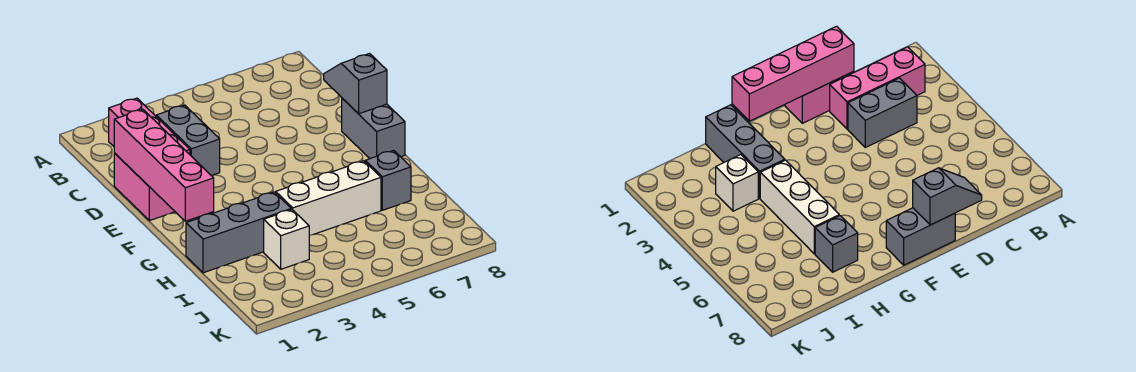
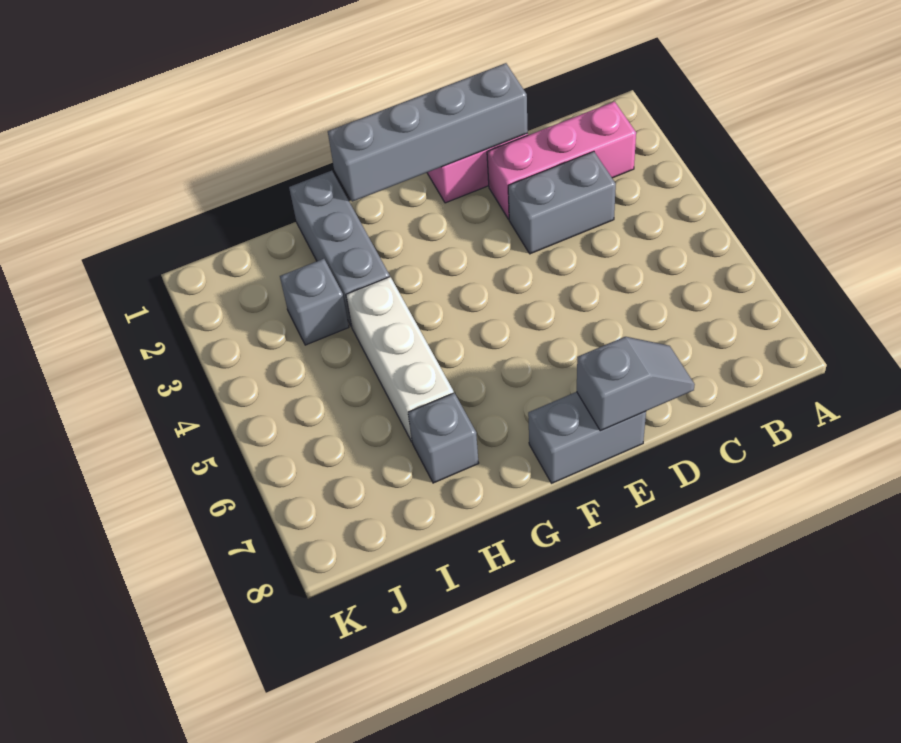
pink 1x4 brick [114,109,214,221] -> grey 1x4 brick [328,63,528,202]
white 1x1 brick [264,209,309,269] -> grey 1x1 brick [280,259,349,345]

